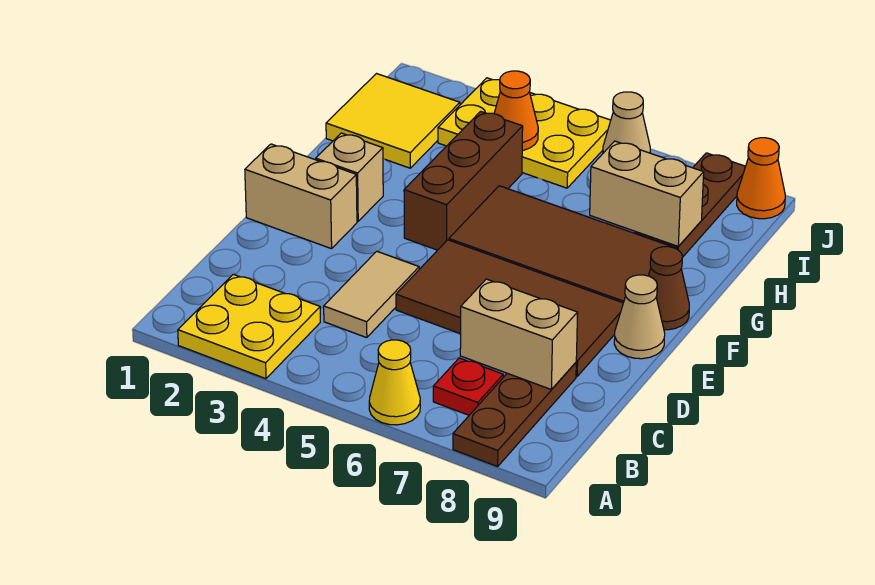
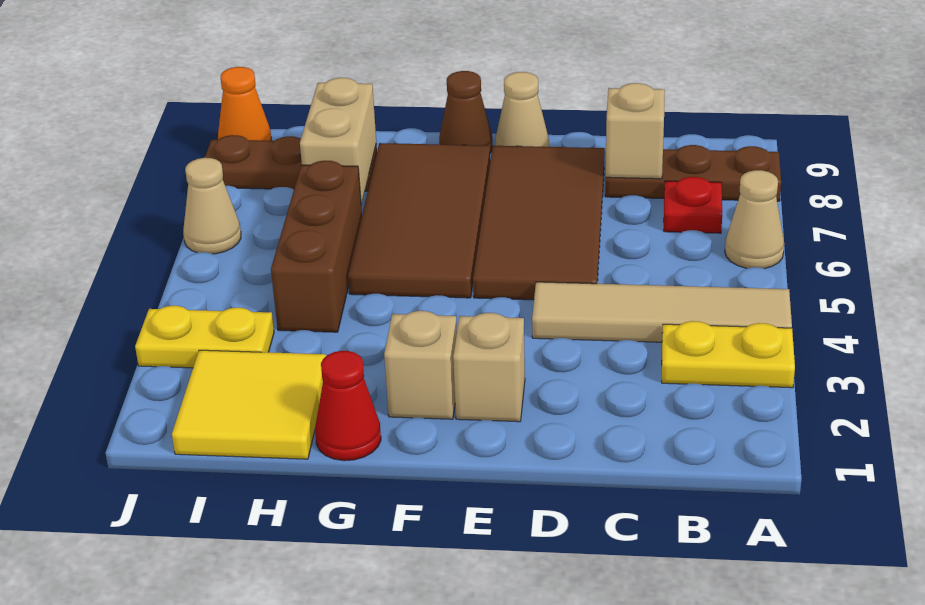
yellow 2x2 plate [178,274,320,379] -> yellow 1x2 plate [662,321,795,388]
yellow 1x1 cone [369,340,420,425] -> tan 1x1 cone [725,170,784,269]
tan 1x2 tile [324,251,419,338] -> tan 1x4 tile [532,282,792,342]
tan 1x2 brick [460,279,578,390] -> tan 1x1 brick [606,83,665,179]
tan 1x2 brick [245,144,357,249] -> tan 1x1 brick [453,313,525,422]
brown 1x3 brick [404,111,523,250] -> brown 1x3 brick turned to [271,161,362,332]
none -> red 1x1 cone [315,351,381,461]
yellow 2x3 plate [438,78,611,188] -> yellow 1x2 plate [135,306,274,368]
orange 1x1 cone [494,71,538,150] -> none

